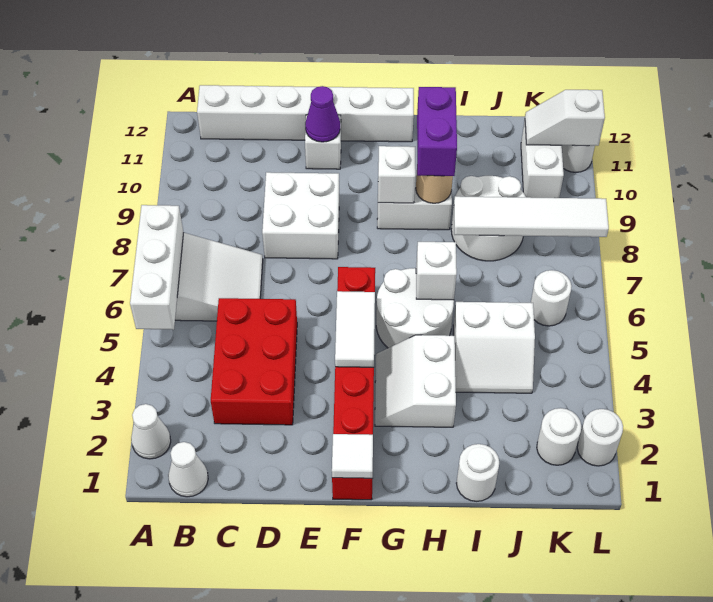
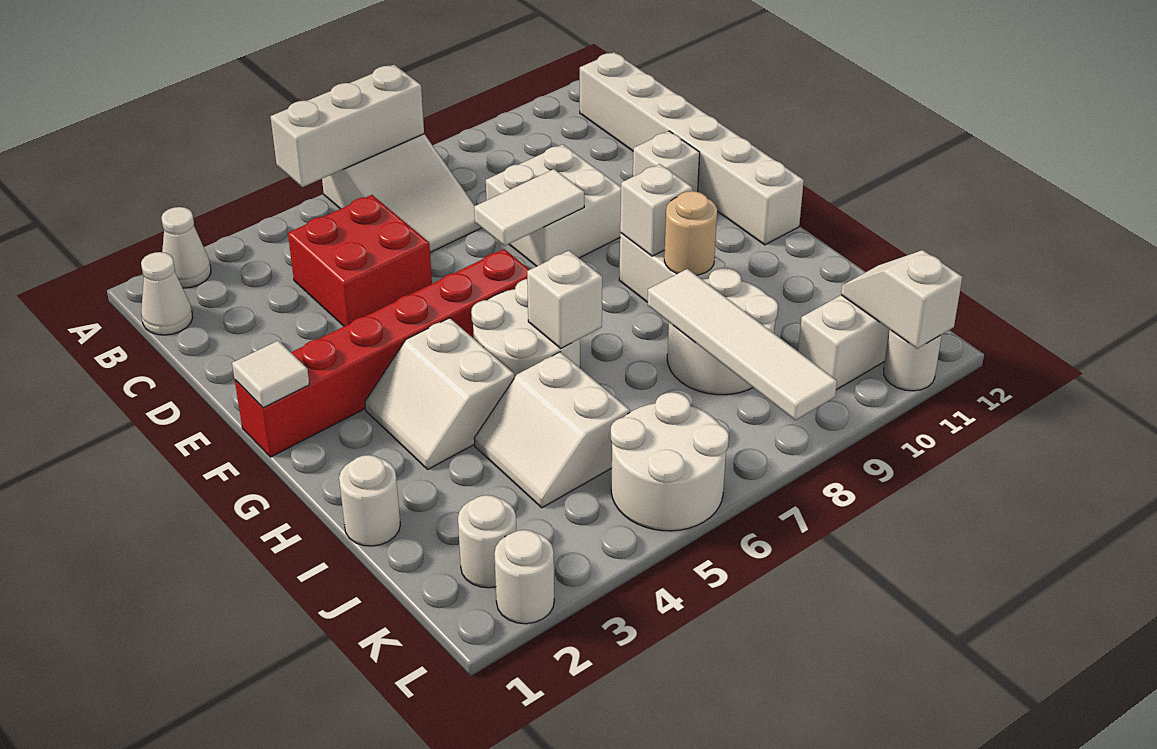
red 2x3 brick [211,298,297,425] -> red 2x2 brick [288,195,432,326]
purple 1x1 cone [305,86,340,142] -> none
white 1x2 tile [335,291,375,367] -> white 1x2 tile moved to [474,169,584,246]
white 2x2 slope [375,335,456,427] -> white 2x2 slope turned to [365,318,514,469]
purple 1x2 brick [417,87,457,176] -> none
white 1x1 round brick [531,270,572,326] -> white 2x2 round brick [611,392,729,531]

